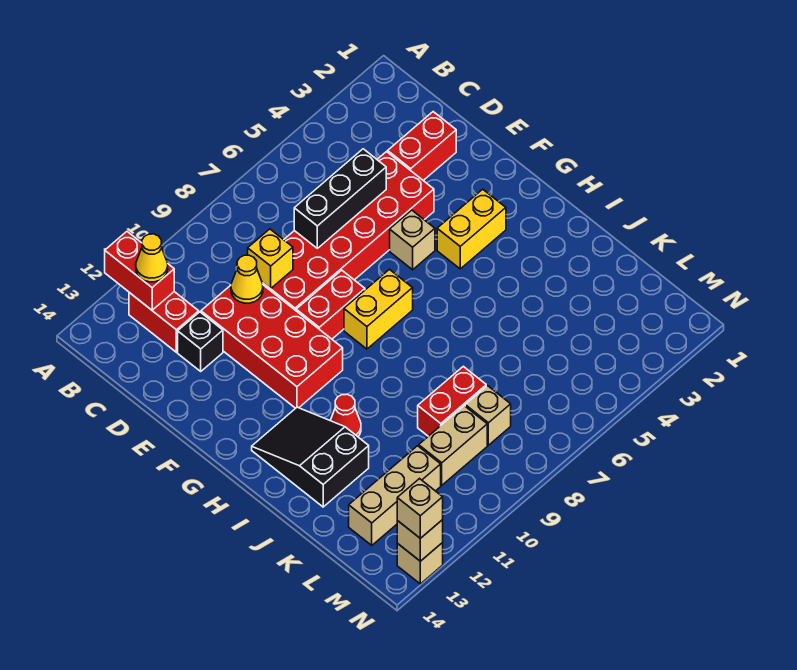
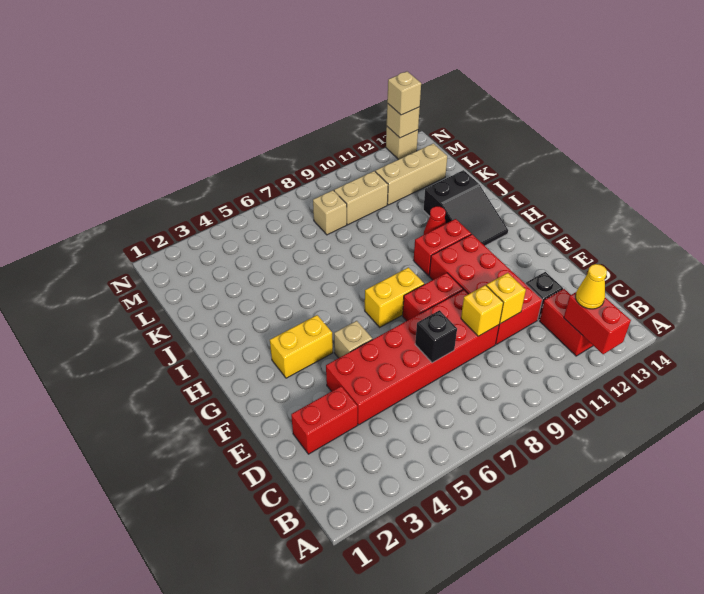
black 1x3 brick [294,149,386,248] -> black 1x1 brick [415,310,457,363]
yellow 1x1 cone [231,255,263,303] -> yellow 1x1 brick [486,273,526,323]
red 1x2 brick [418,366,486,436] -> red 1x2 brick moved to [414,219,471,276]

